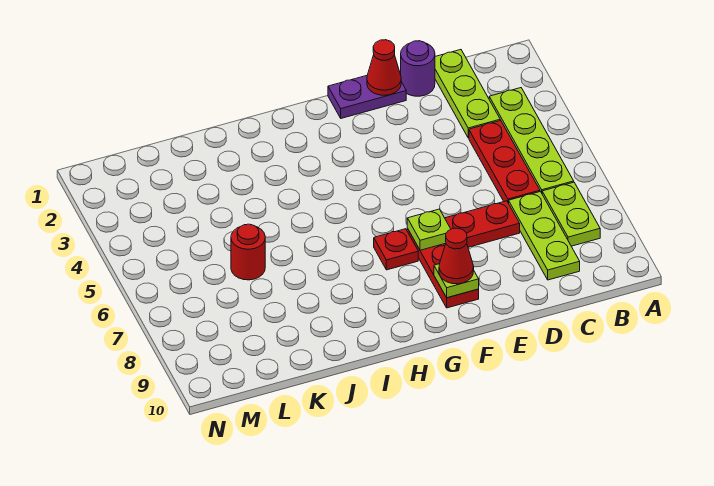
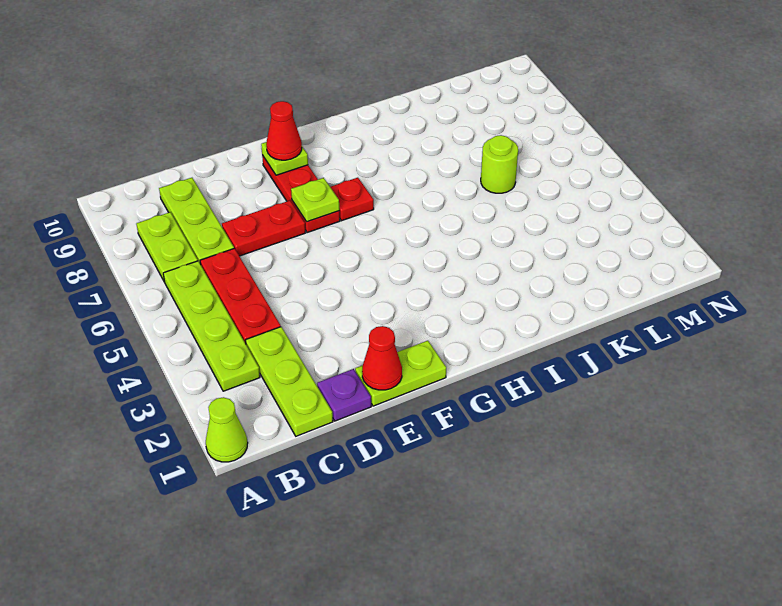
none -> lime 1x1 cone [206,397,248,462]
purple 1x1 round brick [401,41,435,96] -> purple 1x1 plate [317,369,371,421]
purple 1x2 plate [328,76,406,118] -> lime 1x2 plate [355,341,446,406]
red 1x1 round brick [231,224,265,280] -> lime 1x1 round brick [481,135,518,193]

